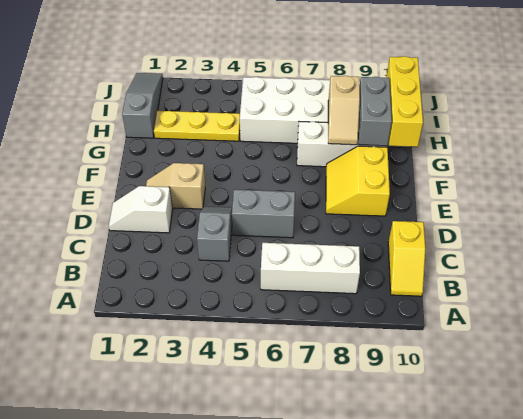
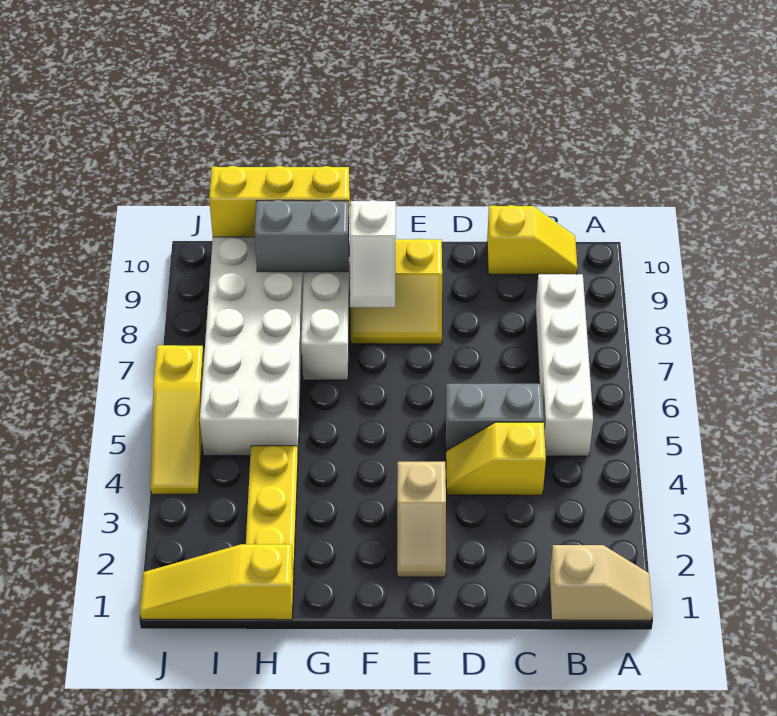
white 1x3 brick [261,243,360,294] -> white 1x4 brick [535,274,593,456]
grey 1x2 slope [197,206,232,261] -> yellow 1x2 slope [446,422,546,495]
white 1x2 slope [109,186,173,233] -> white 1x2 slope moved to [350,200,396,307]
grey 1x2 brick [232,190,295,238] -> grey 1x2 brick turned to [445,384,544,451]
tan 1x2 slope [328,76,360,145] -> tan 1x2 slope moved to [549,545,653,620]
grey 1x3 slope [122,73,163,138] -> yellow 1x3 slope [140,544,294,620]
none -> yellow 1x3 slope [151,345,204,494]

